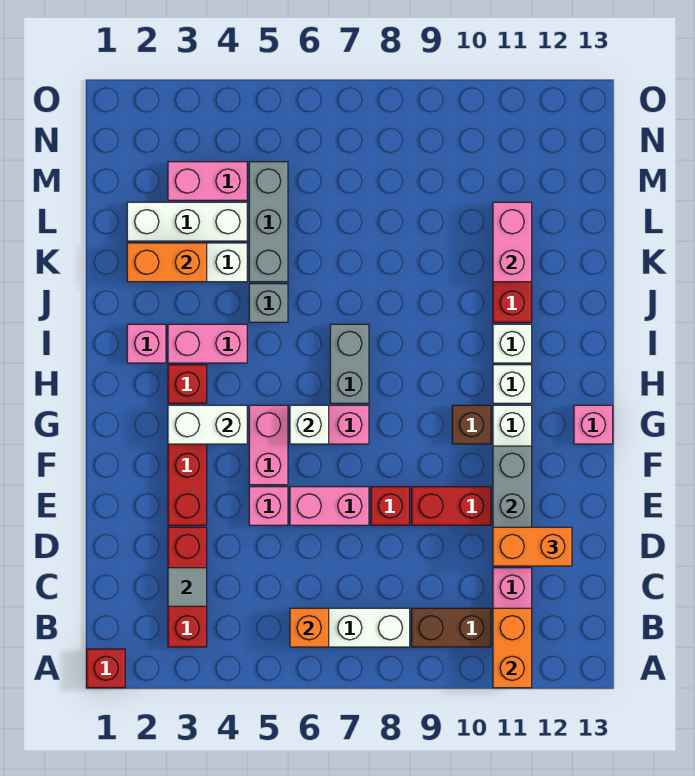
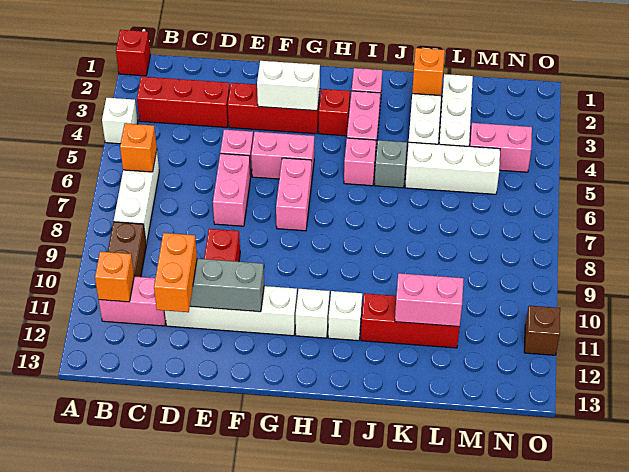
orange 1x2 brick [493,608,532,688] -> orange 1x1 brick [95,251,134,302]
grey 1x1 tile [168,568,207,606] -> none
red 1x1 brick [371,487,410,525] -> none
white 1x2 brick [168,405,247,444] -> white 1x2 brick turned to [257,61,320,111]
white 1x1 brick [290,405,329,444] -> white 1x1 brick moved to [102,98,138,144]
brown 1x1 brick [452,405,491,444] -> brown 1x1 brick moved to [524,306,560,355]
pink 1x1 brick [574,405,613,444] -> pink 1x1 brick moved to [344,138,376,186]
grey 1x2 brick [330,324,369,403] -> none
orange 1x2 brick [127,243,207,282] -> orange 1x1 brick [412,48,445,96]
grey 1x3 brick [249,162,288,282] -> white 1x3 brick [405,142,500,194]
pink 1x2 brick [168,162,247,200] -> pink 1x2 brick turned to [469,123,532,172]

